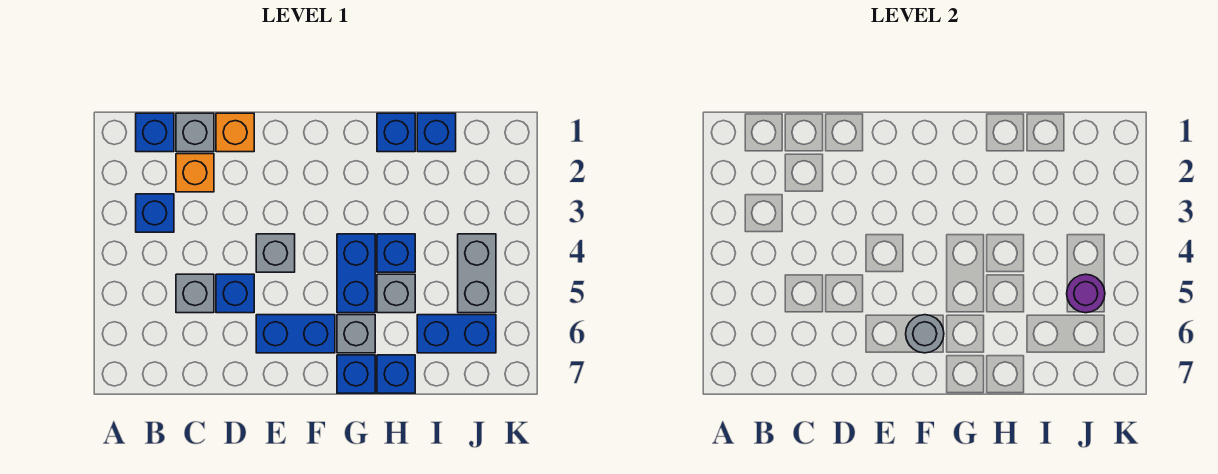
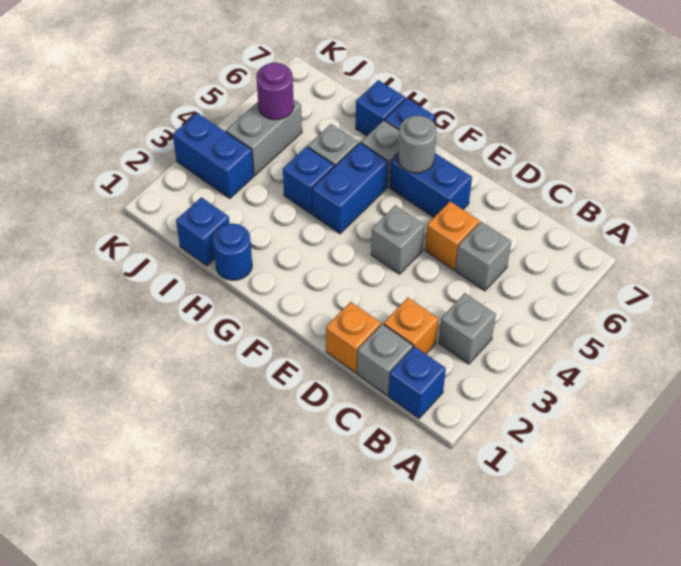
blue 1x1 brick [136,194,174,232] -> grey 1x1 brick [439,293,496,364]
blue 1x1 brick [216,274,254,313] -> orange 1x1 brick [425,202,480,270]
blue 1x1 brick [377,113,415,152] -> blue 1x1 round brick [213,224,252,280]
blue 1x2 brick [417,315,496,353] -> blue 1x2 brick moved to [173,113,254,198]

